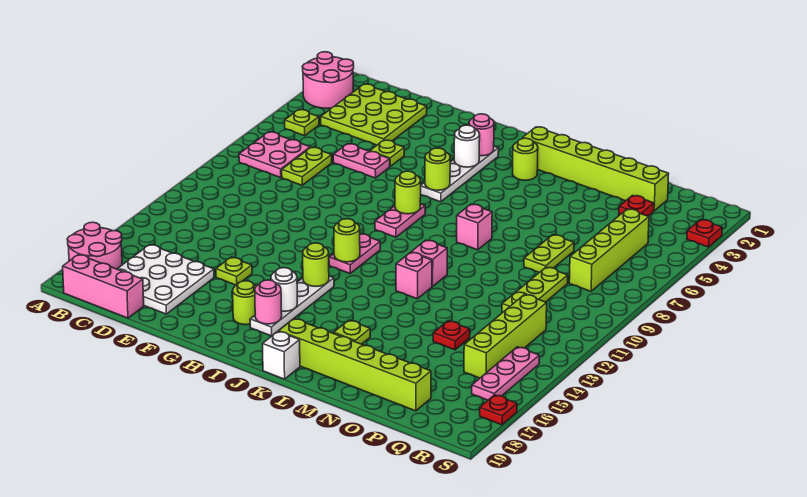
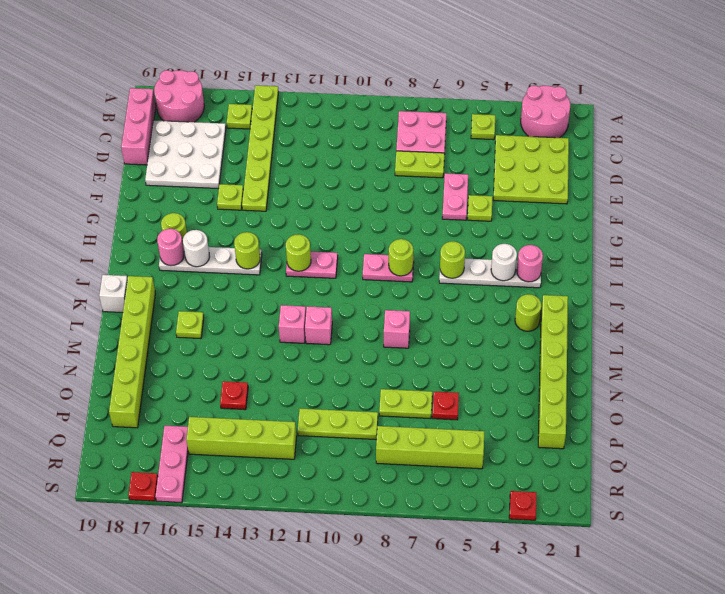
none -> lime 1x6 plate [242,85,279,211]
none -> lime 1x1 plate [227,104,252,129]
red 1x1 plate [619,195,654,216] -> red 1x1 plate moved to [432,392,459,420]
pink 1x3 plate [472,347,539,400] -> pink 1x3 plate turned to [155,426,188,503]

